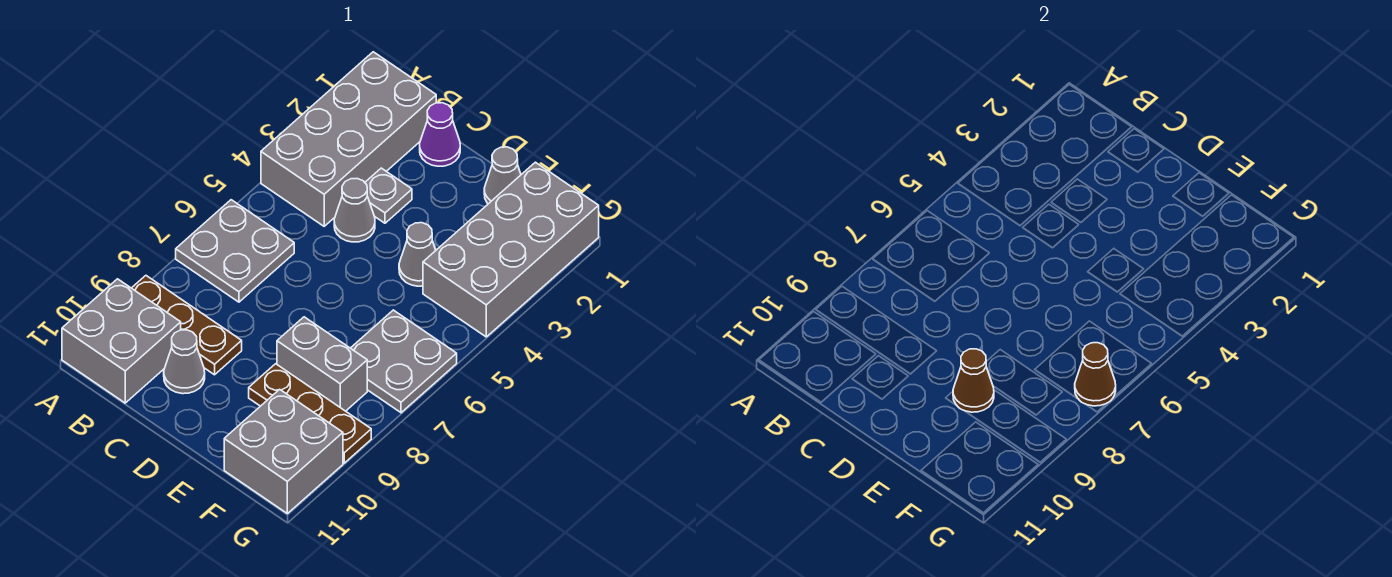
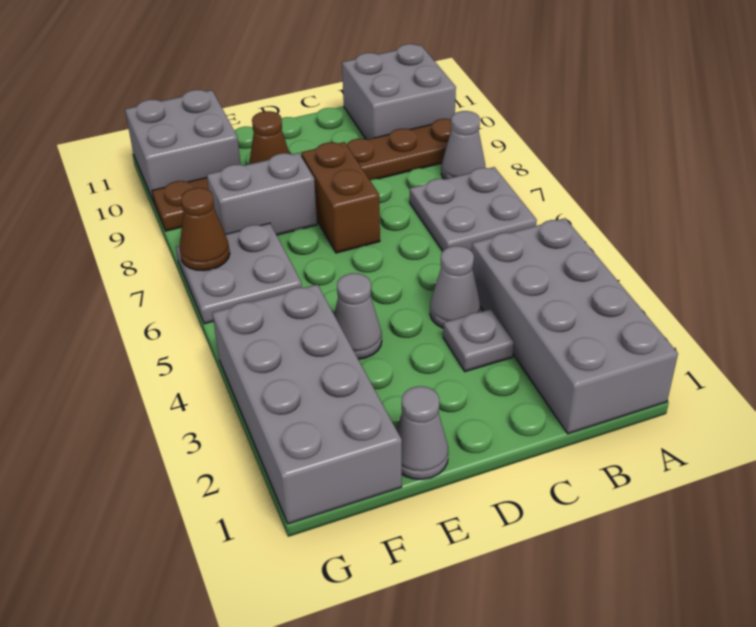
purple 1x1 cone [420,103,460,166] -> none
grey 1x1 cone [164,330,205,394] -> grey 1x1 cone moved to [441,111,485,179]
none -> brown 1x2 brick [301,142,380,253]

